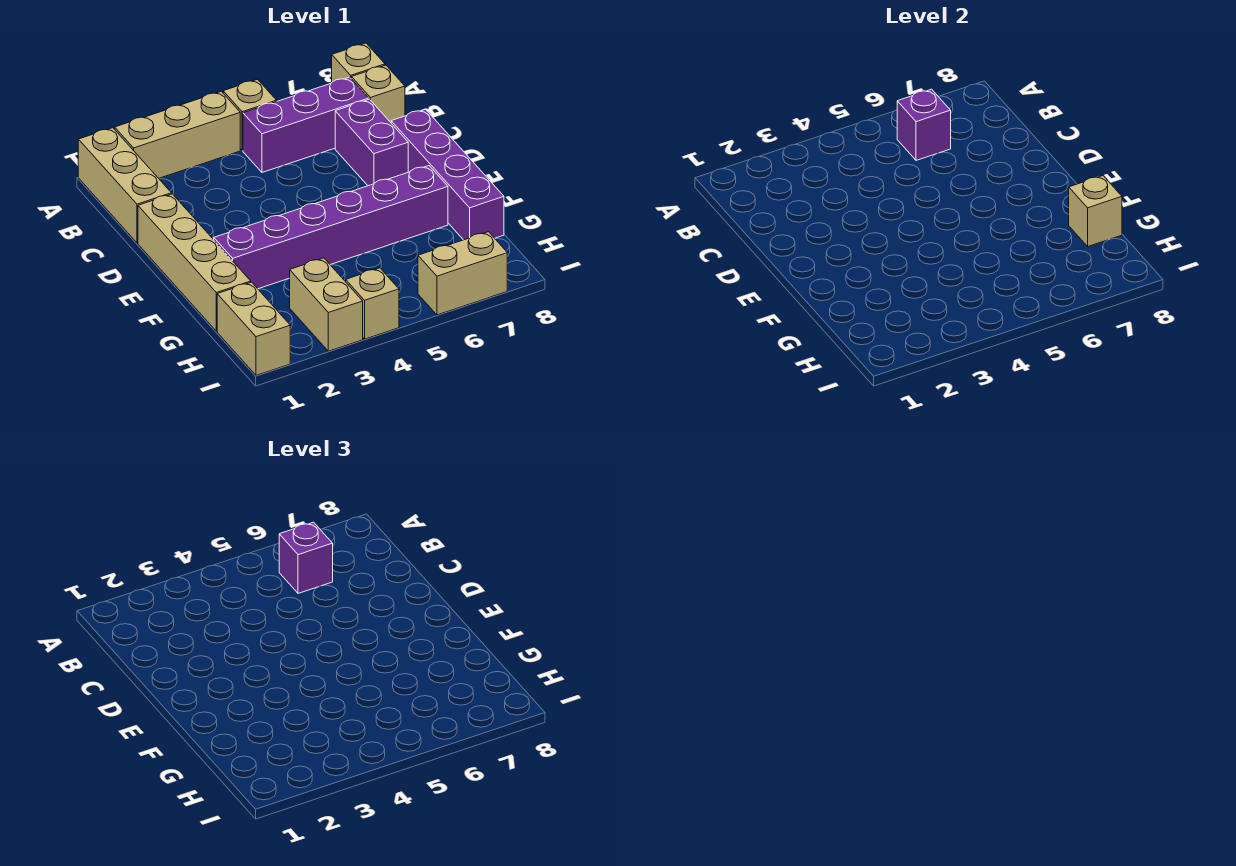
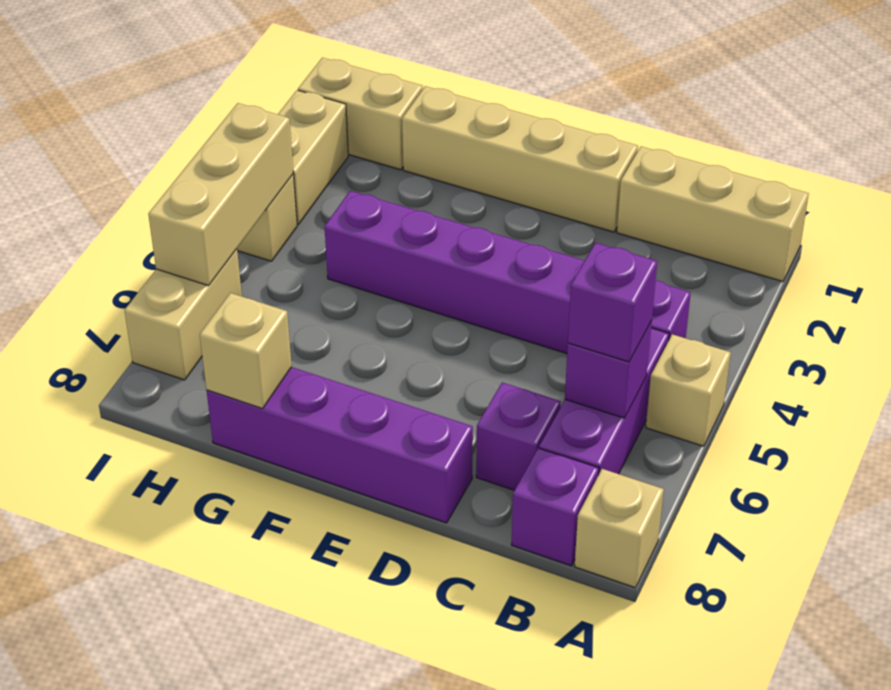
tan 1x3 brick [115,91,240,178] -> tan 1x3 brick moved to [148,103,293,286]
tan 1x1 brick [352,65,405,122] -> purple 1x1 brick [512,448,599,566]
purple 1x2 brick [335,99,408,186] -> purple 1x1 brick [476,383,561,490]
purple 1x6 brick [214,166,448,289] -> purple 1x6 brick turned to [325,191,691,353]
tan 1x2 brick [290,258,363,351] -> tan 1x2 brick turned to [278,90,348,224]

